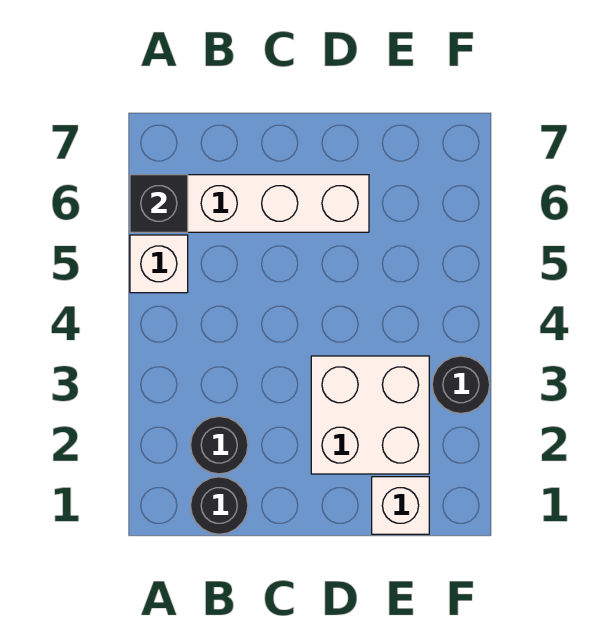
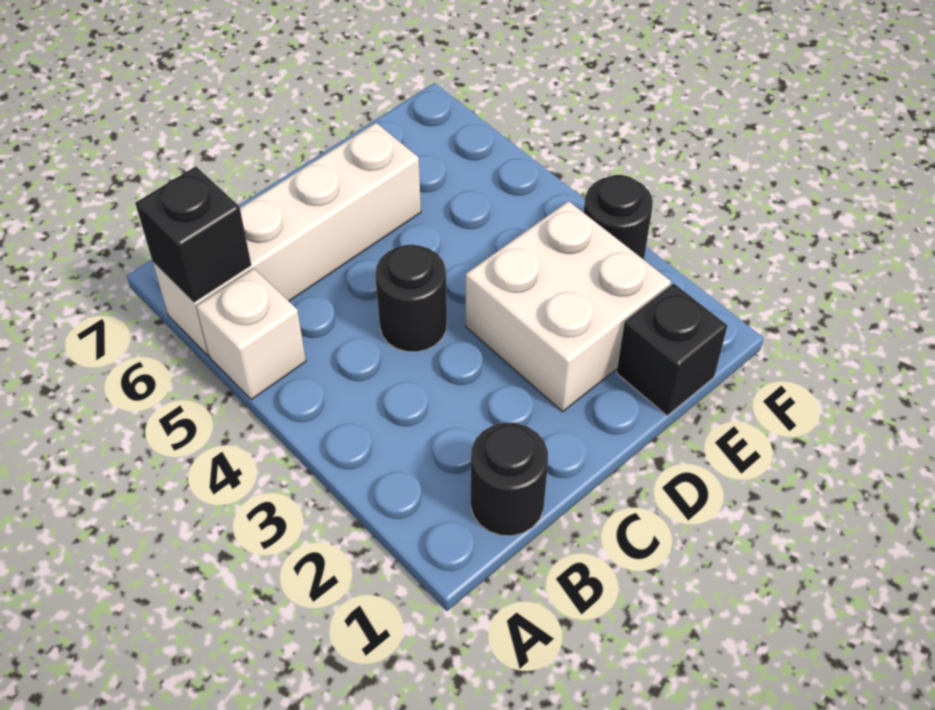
black 1x1 round brick [191,416,248,474] -> black 1x1 round brick moved to [375,245,447,352]
white 1x1 brick [372,477,429,534] -> black 1x1 brick [617,284,727,416]

